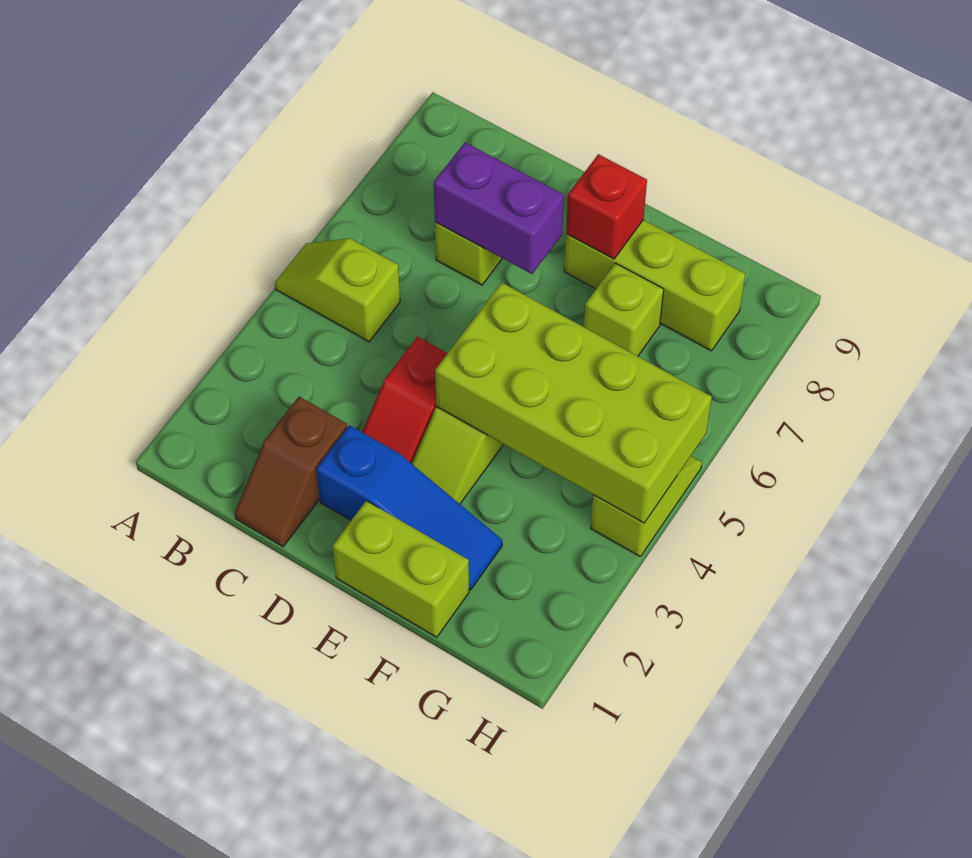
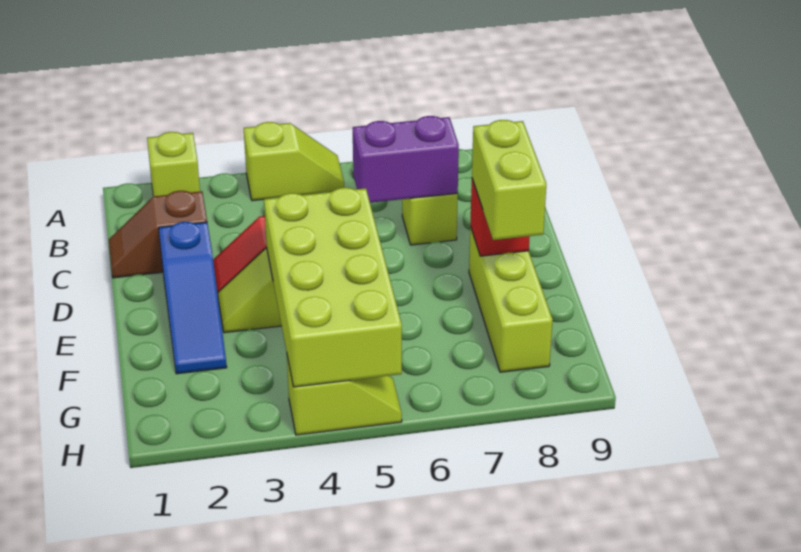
lime 1x2 slope [275,238,400,342] -> lime 1x2 slope turned to [244,122,344,201]
purple 1x2 brick [434,143,564,274] -> purple 1x2 brick turned to [353,116,459,203]
lime 1x2 brick [333,501,469,637] -> lime 1x2 brick moved to [472,120,546,240]
lime 1x1 brick [584,263,664,356] -> lime 1x1 brick moved to [147,132,200,196]

